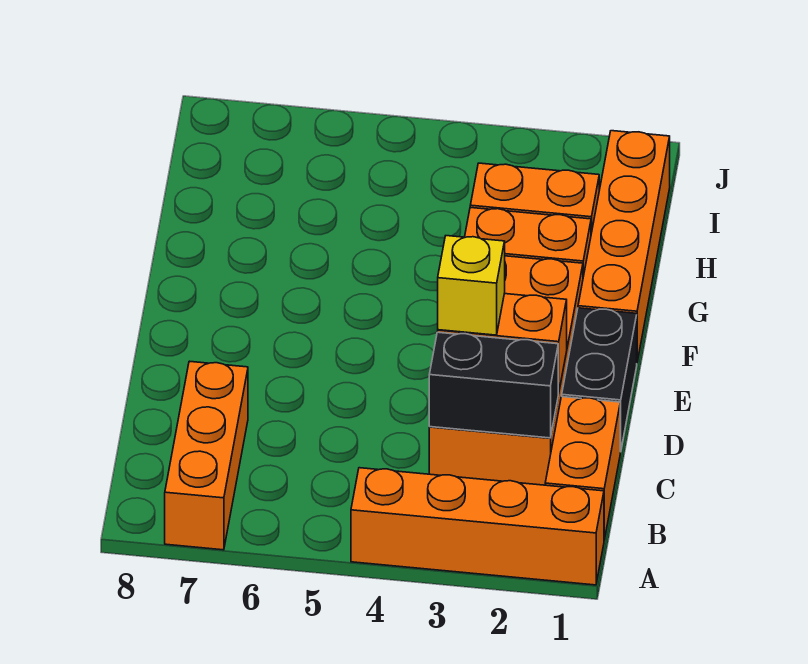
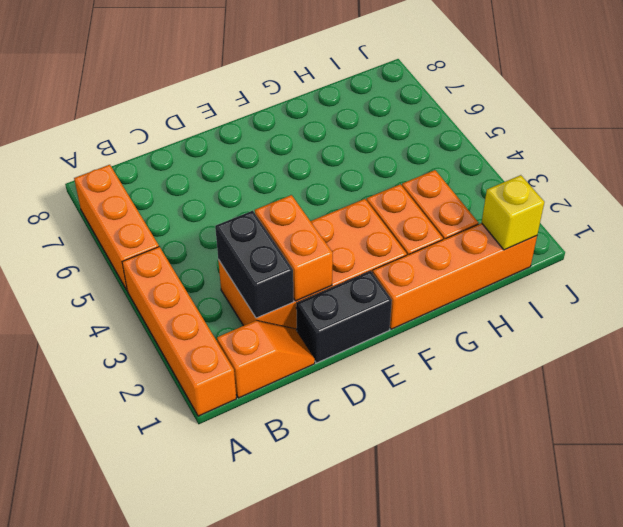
orange 1x3 brick [165,361,248,550] -> orange 1x3 brick turned to [74,165,159,290]
orange 1x2 brick [545,397,620,540] -> orange 1x2 slope [217,320,315,398]
yellow 1x1 brick [438,236,505,335] -> yellow 1x1 brick moved to [482,175,544,250]

